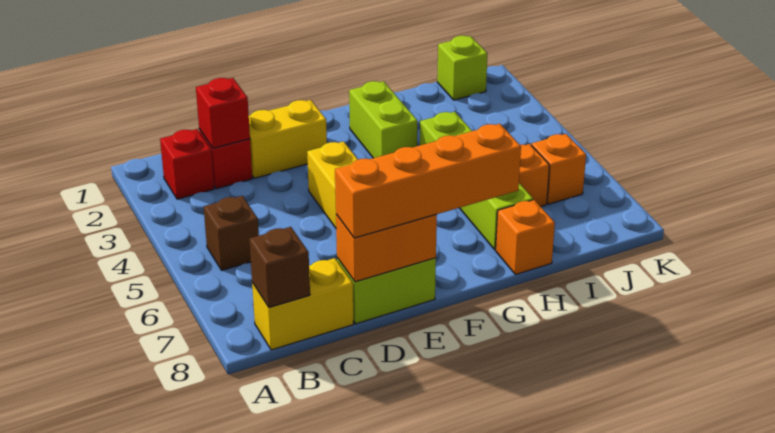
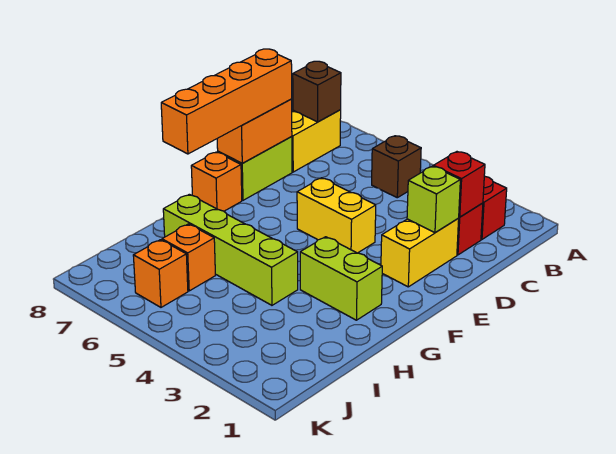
orange 1x1 brick [496,200,555,275] -> orange 1x1 brick moved to [191,152,242,211]
lime 1x1 brick [437,36,488,100] -> lime 1x1 brick moved to [407,166,460,233]

